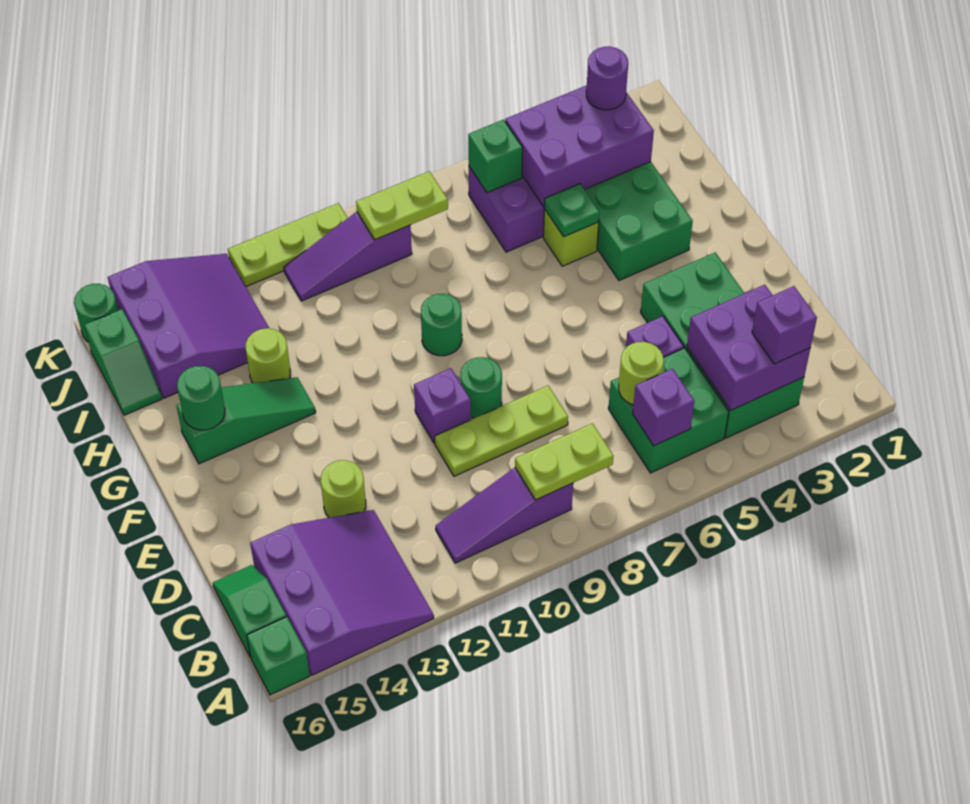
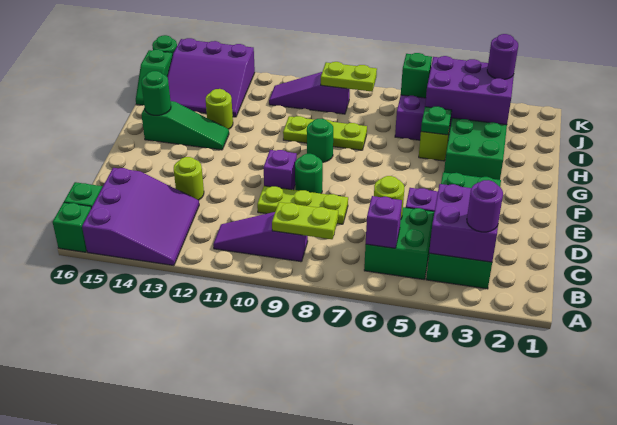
purple 1x1 brick [752,286,817,364] -> purple 1x1 round brick [467,180,503,232]
purple 3x3 slope [108,254,269,398] -> purple 3x3 slope turned to [167,38,255,117]
lime 1x3 plate [228,203,347,286] -> lime 1x3 plate moved to [283,116,367,150]

